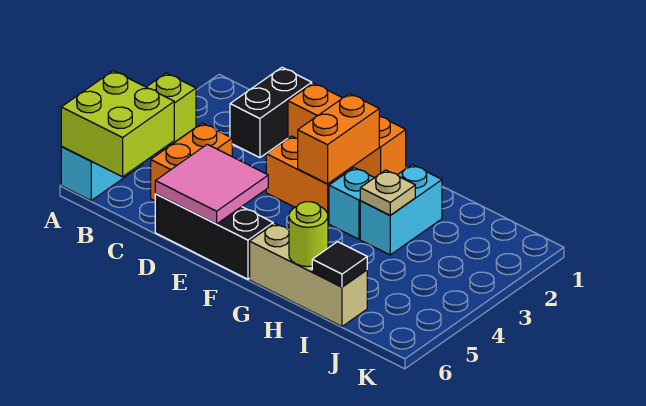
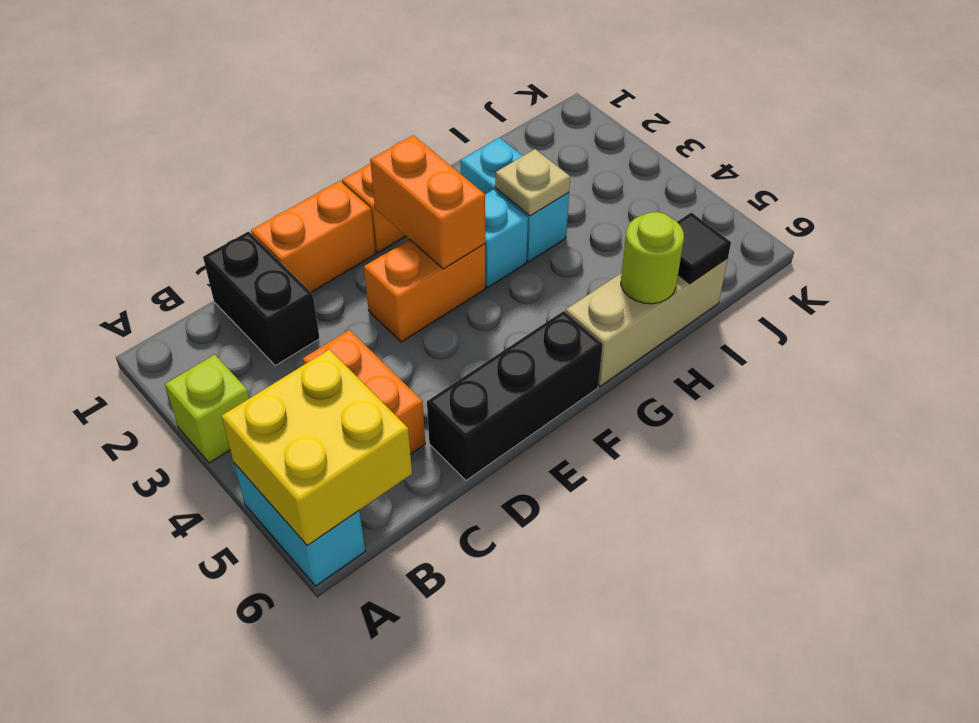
lime 2x2 brick [61,71,174,177] -> yellow 2x2 brick [221,349,412,545]
pink 2x2 tile [155,144,268,224] -> none

